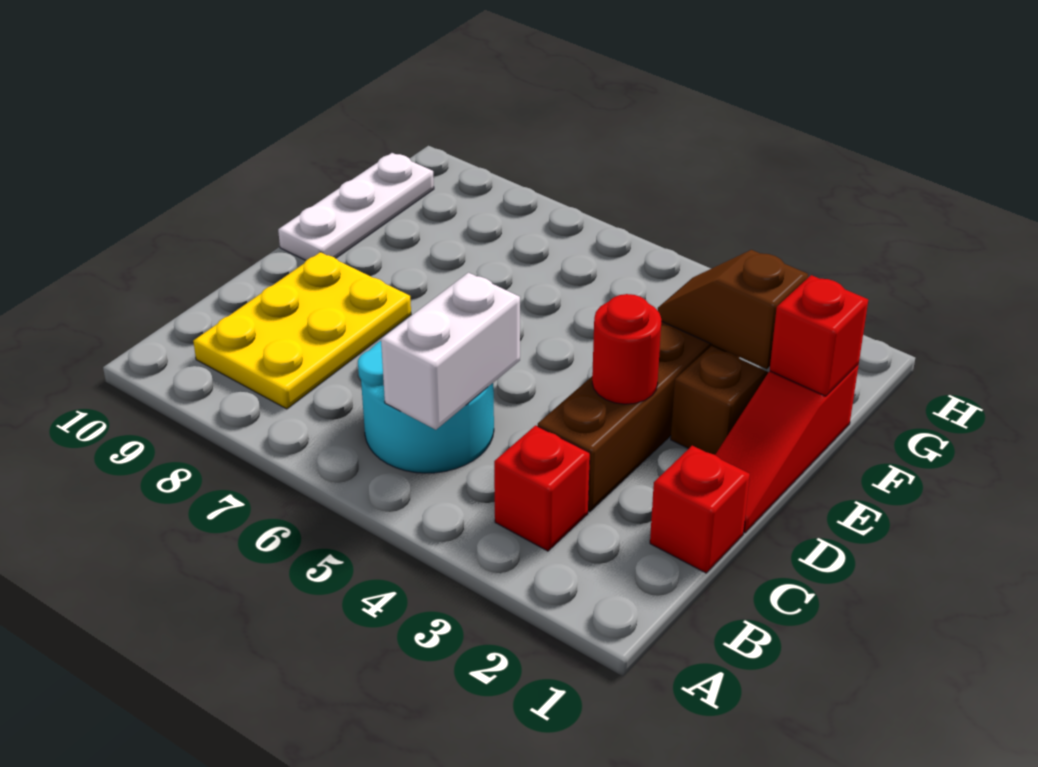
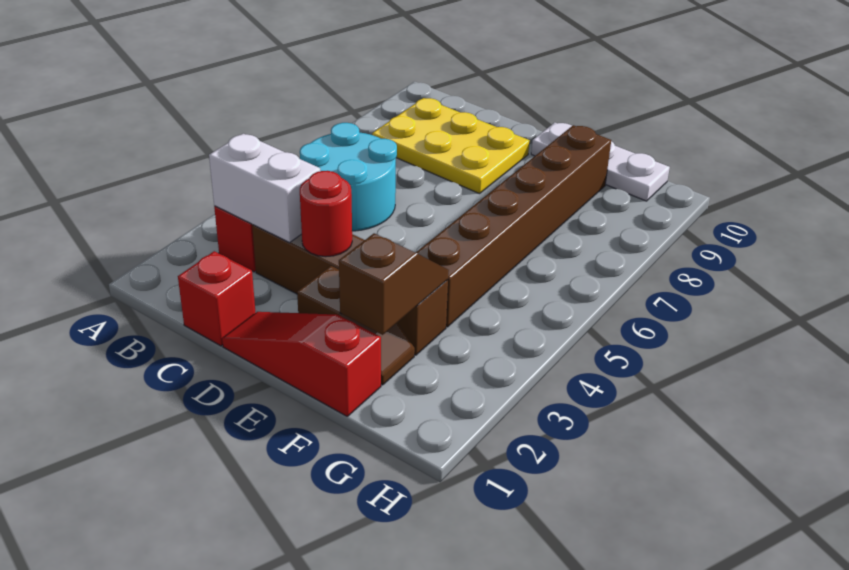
white 1x2 brick [381,273,520,430] -> white 1x2 brick moved to [209,134,320,243]
red 1x1 brick [770,275,868,396] -> none
none -> brown 1x6 brick [416,125,611,327]

